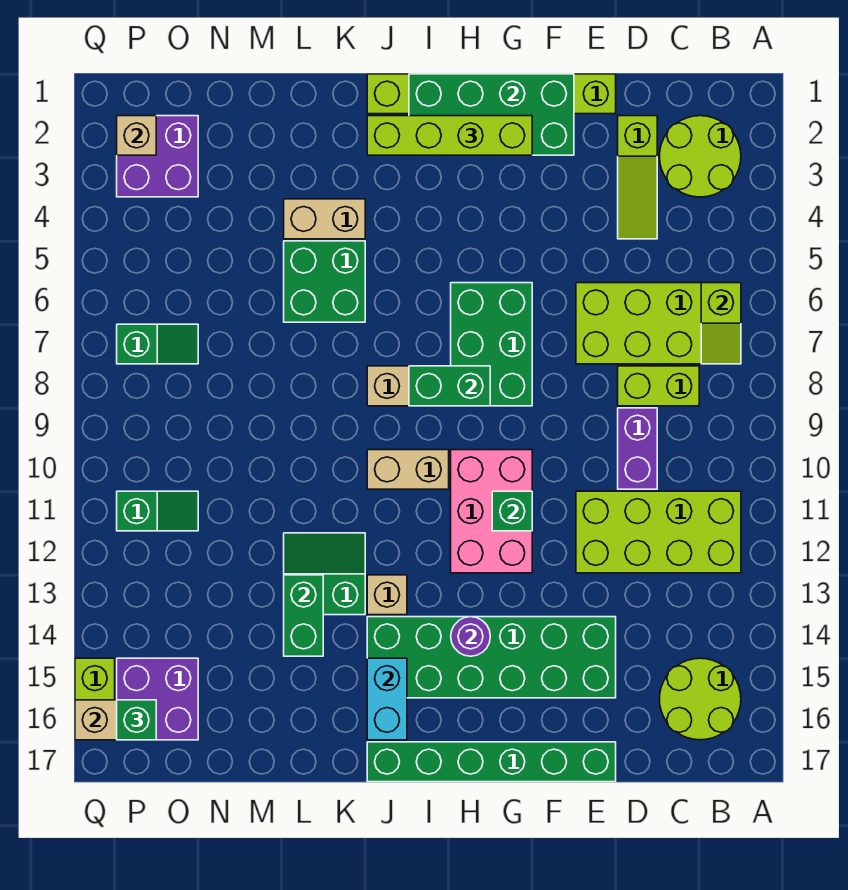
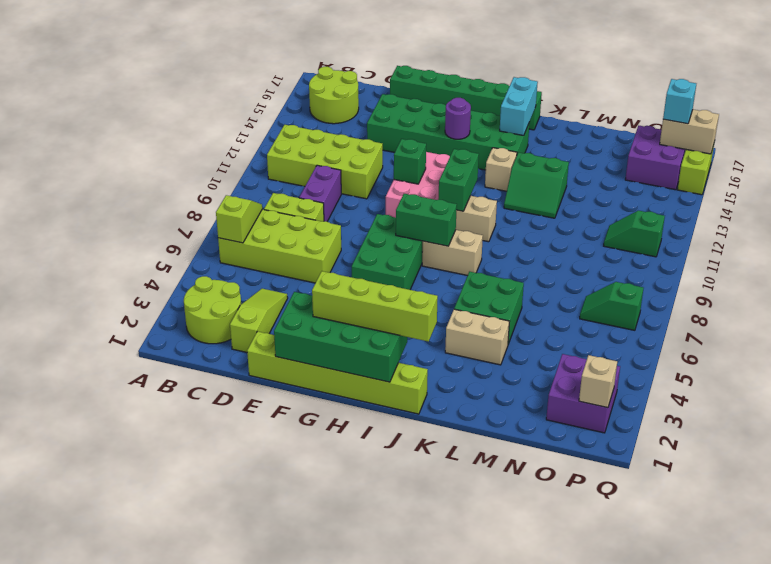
green 1x2 brick [284,575,323,656] -> green 1x2 brick moved to [438,149,479,211]
green 1x1 brick [117,700,156,740] -> cyan 1x1 brick [663,79,696,124]

